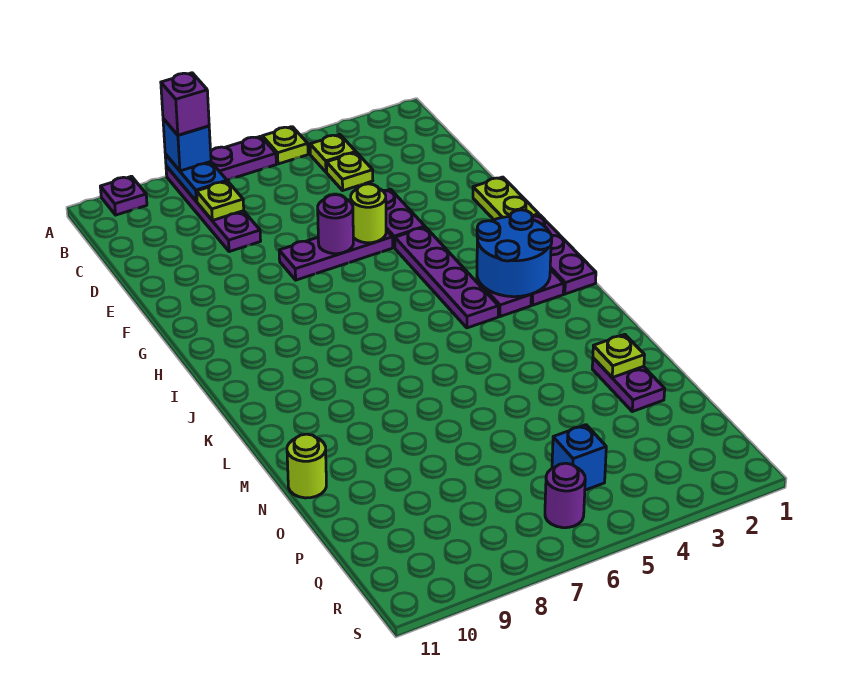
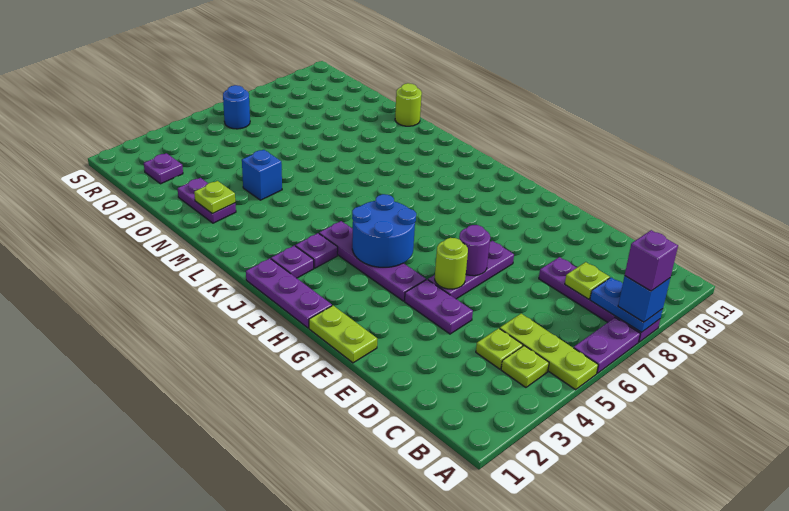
lime 1x1 plate [262,127,308,164] -> lime 1x3 plate [500,314,598,390]
purple 1x1 plate [100,176,147,215] -> purple 1x1 plate moved to [144,153,183,184]
blue 2x2 round brick [477,210,552,297] -> blue 2x2 round brick moved to [352,194,416,267]
blue 1x1 brick [552,425,606,490] -> blue 1x1 brick moved to [242,150,282,200]
purple 1x1 round brick [545,463,585,528] -> blue 1x1 round brick [223,85,250,129]

